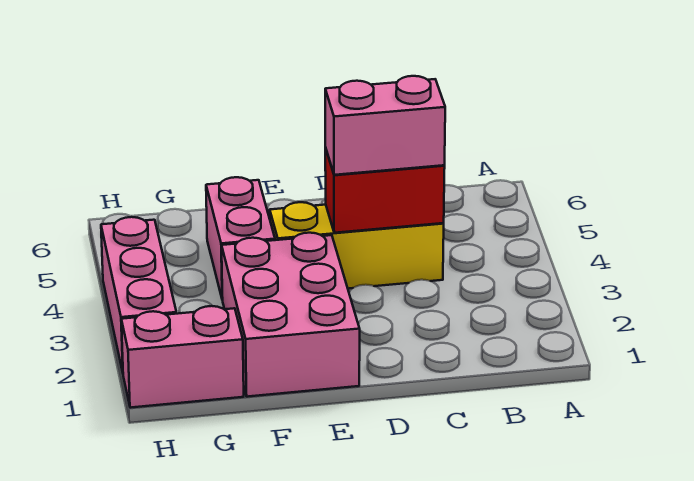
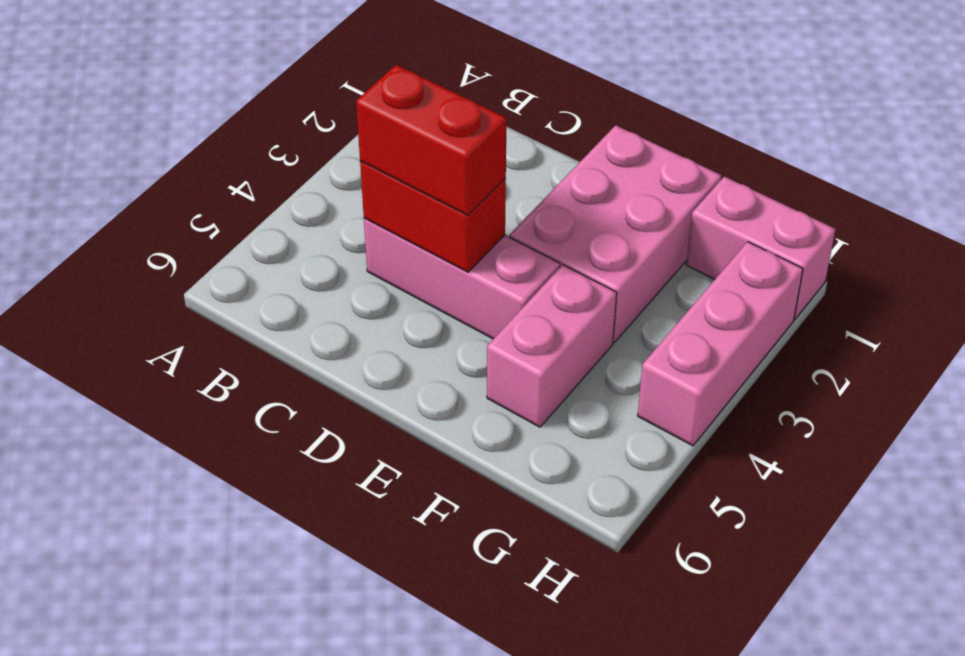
yellow 1x3 brick [270,202,444,289] -> pink 1x3 brick [364,218,560,339]
pink 1x2 brick [325,76,445,175] -> red 1x2 brick [356,65,506,215]

